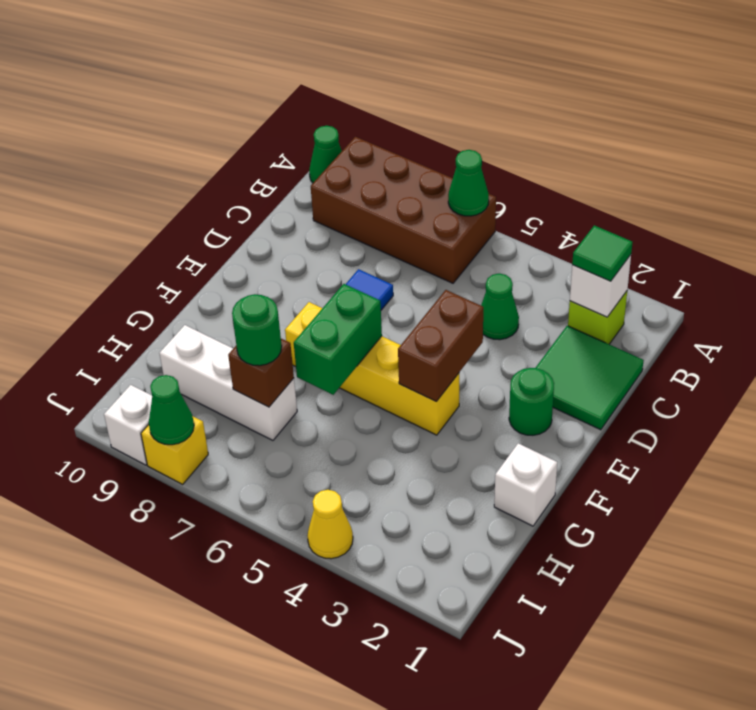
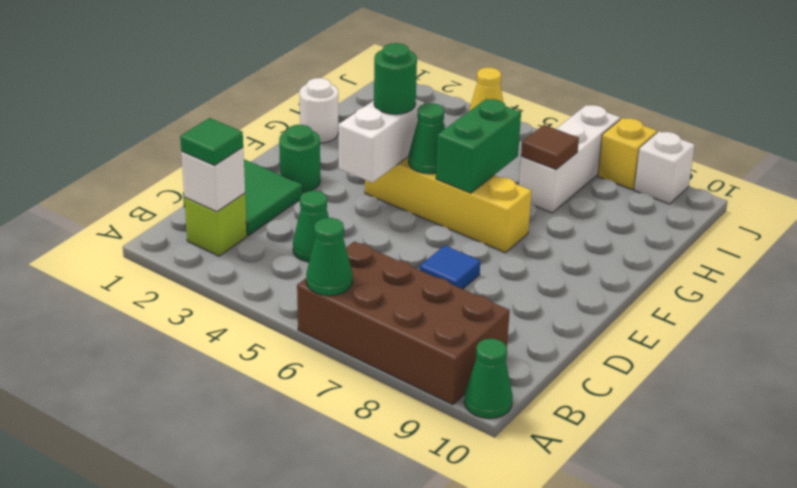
brown 1x2 brick [398,290,483,402] -> white 1x2 brick [339,99,424,182]
white 1x1 brick [494,443,557,526] -> white 1x1 round brick [299,78,338,143]
white 1x3 brick [159,325,297,440] -> white 1x3 brick turned to [519,105,620,213]
brown 1x1 brick [228,339,294,407] -> brown 1x1 tile [521,125,579,169]
green 1x1 round brick [232,294,282,366] -> green 1x1 round brick moved to [374,43,417,114]
green 1x1 cone [149,375,194,445] -> green 1x1 cone moved to [408,103,445,174]

